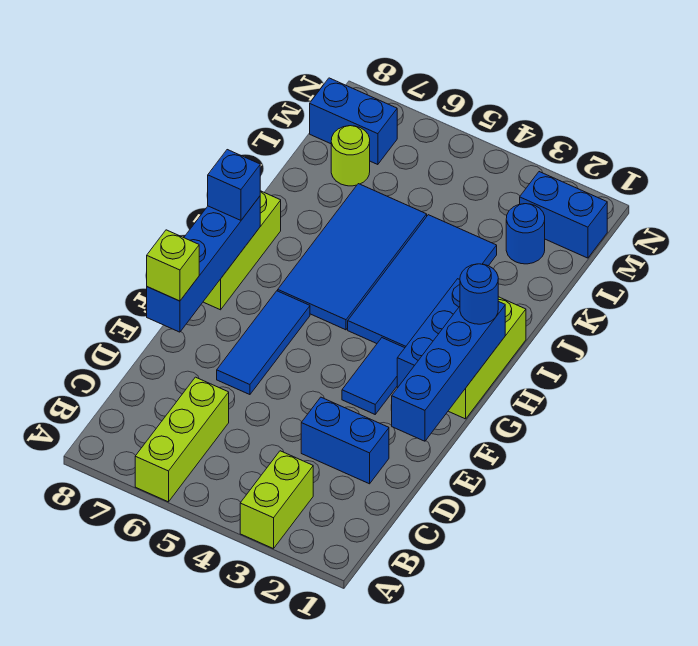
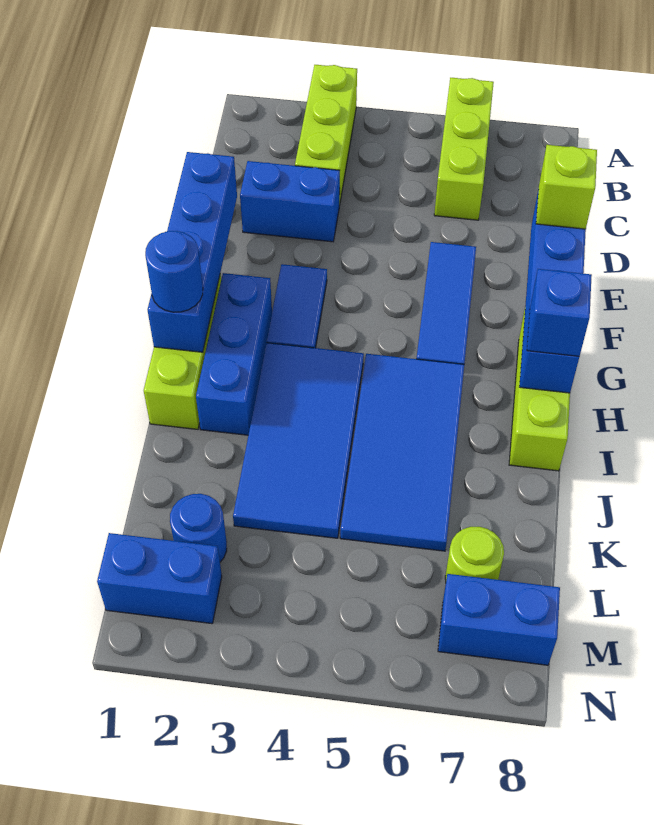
lime 1x2 brick [240,451,313,549] -> lime 1x3 brick [295,65,357,206]

